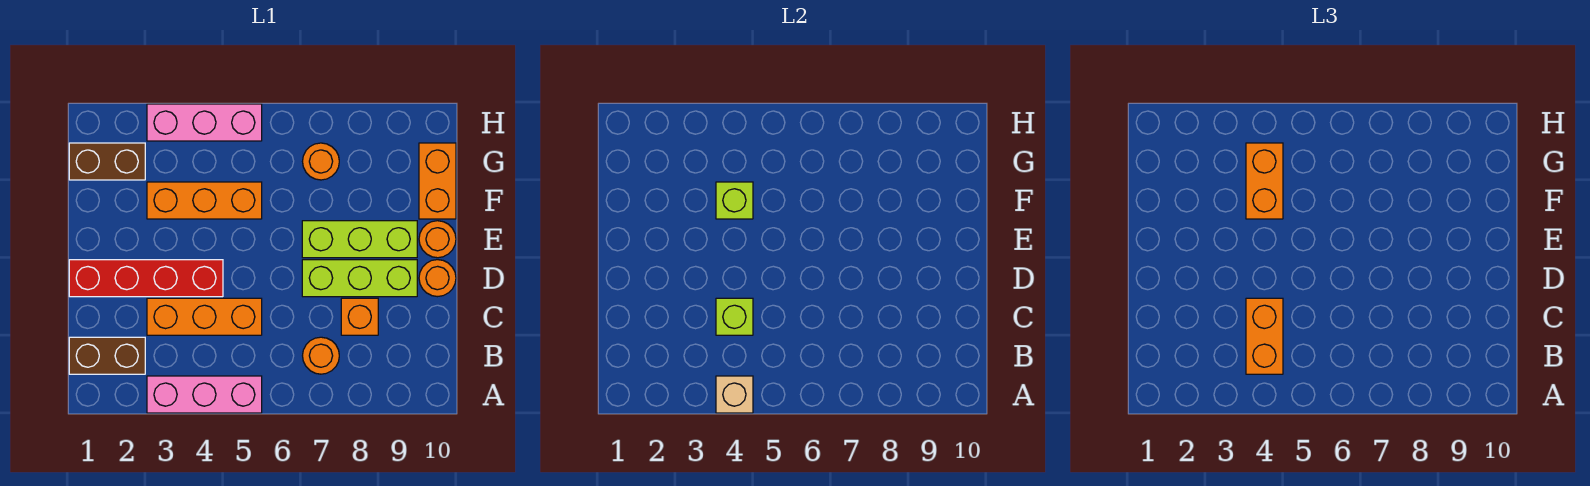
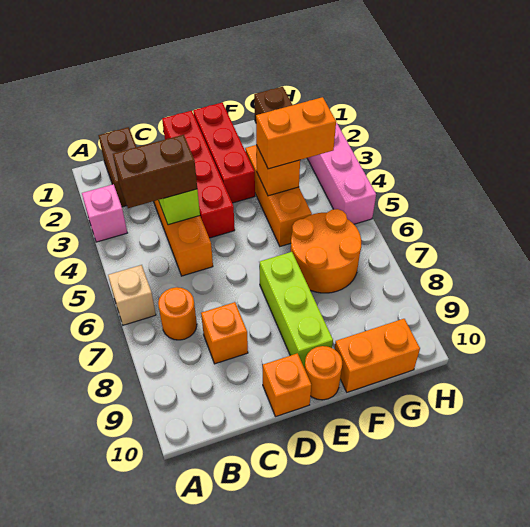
pink 1x3 brick [147,376,262,413] -> pink 1x1 brick [82,184,127,242]
tan 1x1 brick [716,376,753,413] -> tan 1x1 brick moved to [108,265,156,325]
orange 1x2 brick [1246,298,1283,374] -> brown 1x2 brick [113,135,197,208]
lime 1x3 brick [302,260,417,297] -> none
orange 1x1 round brick [419,260,456,297] -> orange 1x1 brick [263,353,311,417]
none -> red 1x3 brick [193,103,255,203]
lime 1x1 brick [716,182,753,219] -> orange 1x1 brick [256,145,300,196]
orange 1x1 round brick [303,143,339,180] -> orange 2x2 round brick [291,209,361,293]

